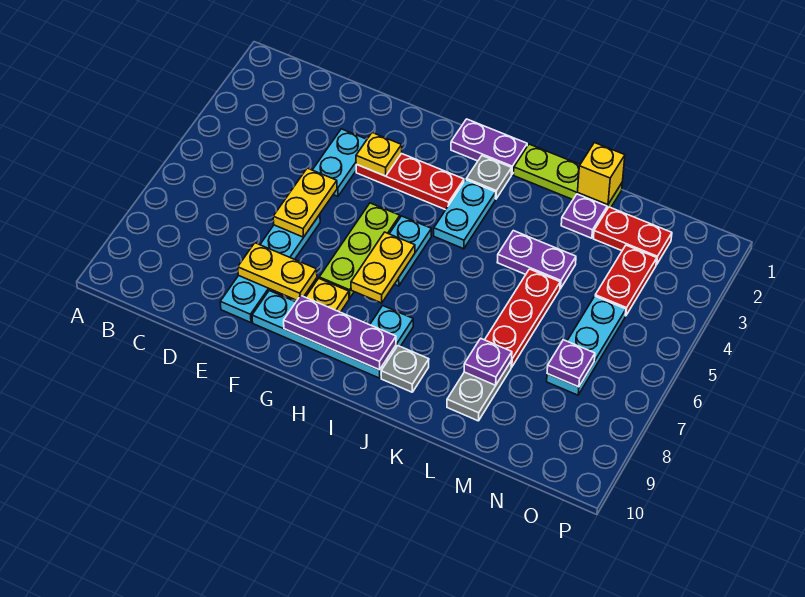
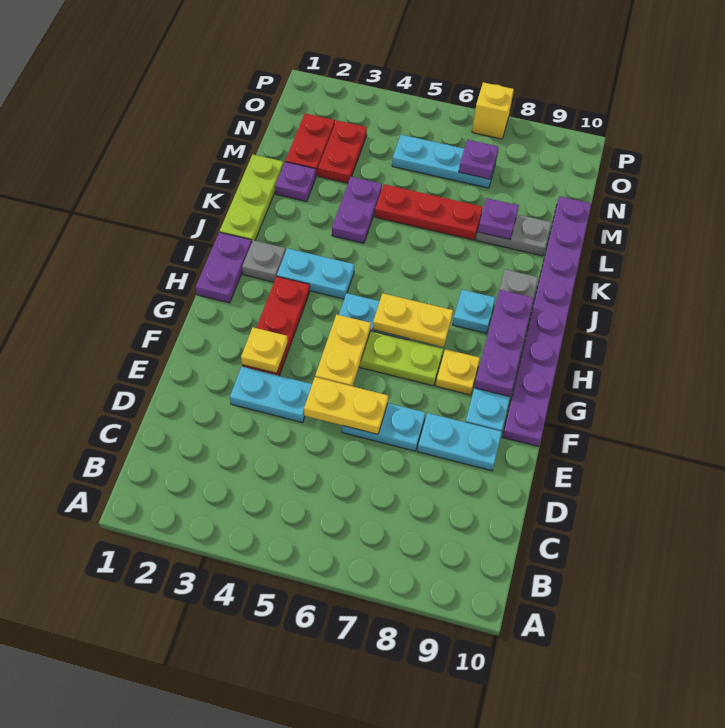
yellow 1x2 plate [238,243,317,300] -> yellow 1x2 plate moved to [315,315,371,386]
none -> purple 1x8 plate [502,196,592,446]
yellow 1x1 brick [578,143,625,205] -> yellow 1x1 brick moved to [472,82,514,139]
red 1x2 plate [595,245,657,316] -> red 1x2 plate turned to [318,121,367,183]

